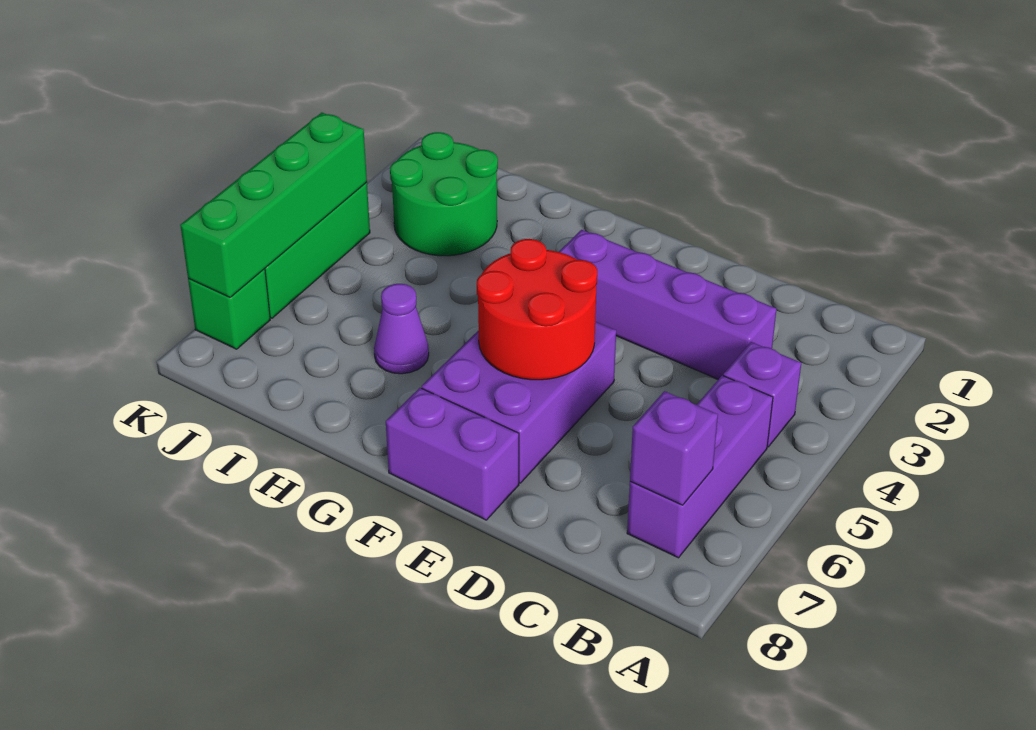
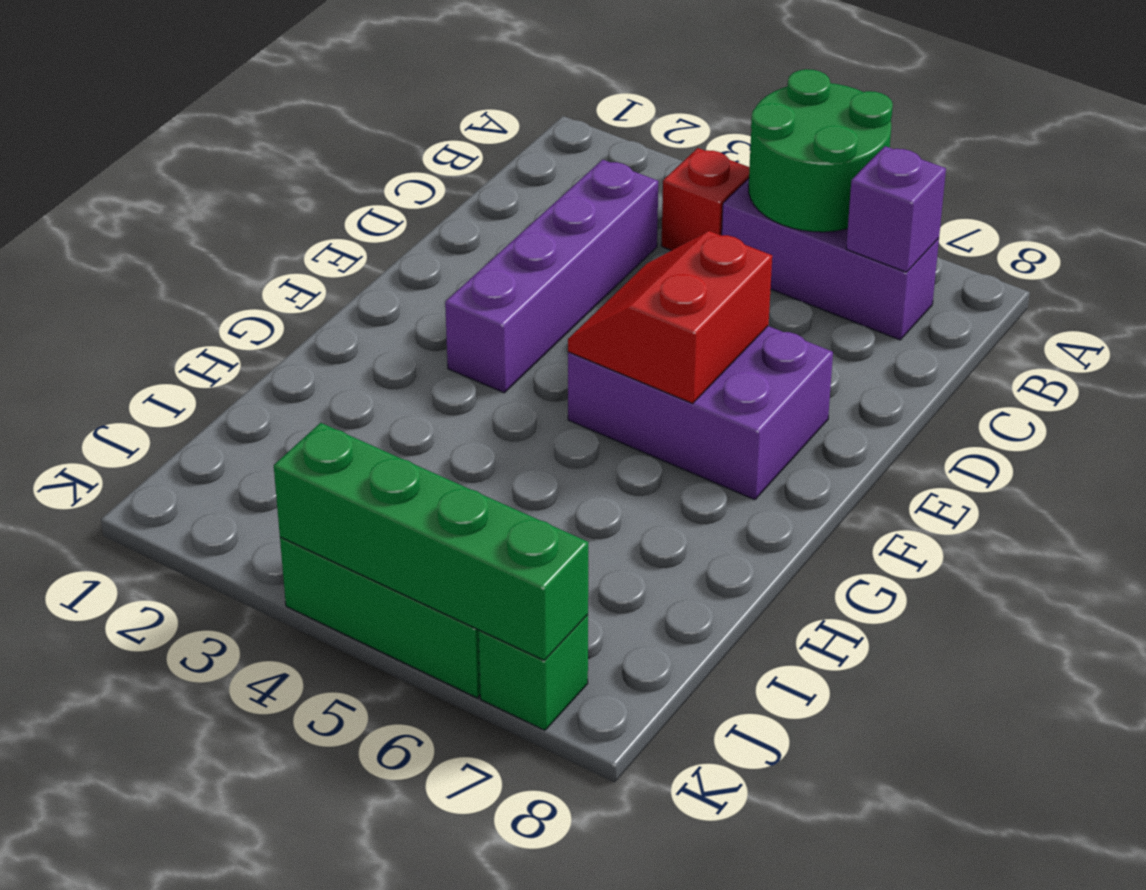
purple 1x1 brick [723,342,801,447] -> red 1x1 brick [661,148,749,250]
red 2x2 round brick [477,239,597,380] -> red 2x2 slope [568,231,772,403]
purple 1x2 brick [386,388,519,520] -> none
purple 1x1 cone [374,284,429,374] -> none
green 2x2 round brick [390,132,498,256] -> green 2x2 round brick moved to [749,69,893,232]

